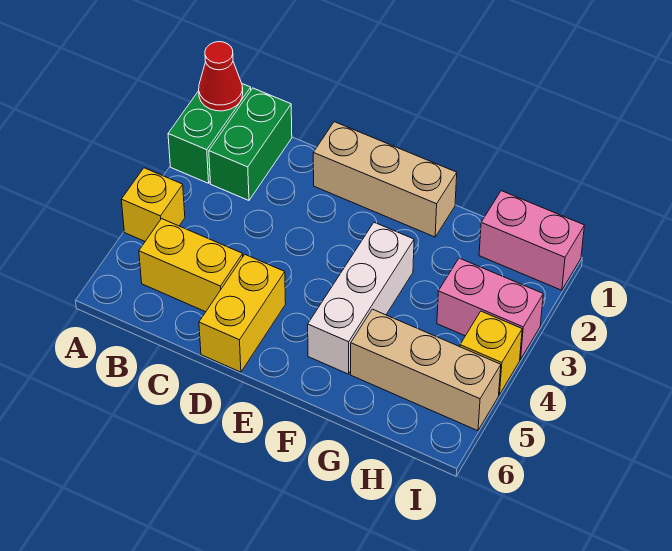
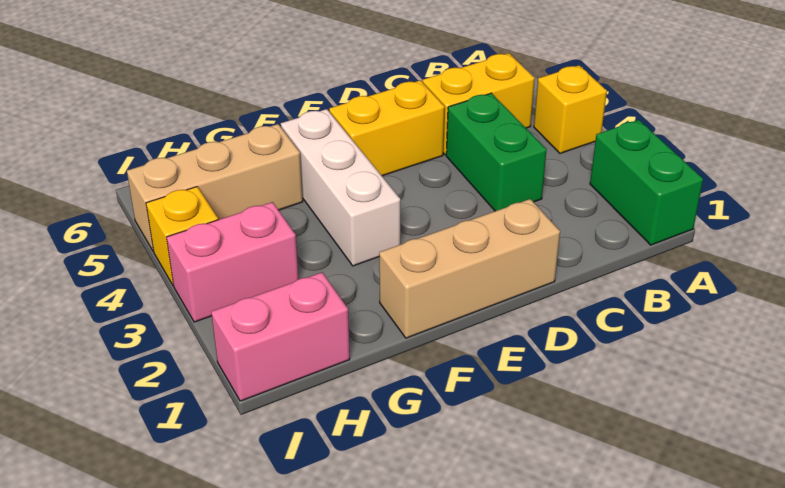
red 1x1 cone [199,42,243,111] -> none
green 1x2 brick [209,88,292,200] -> green 1x2 brick moved to [446,93,547,211]
yellow 1x2 brick [199,255,286,372] -> yellow 1x2 brick turned to [329,80,445,176]

